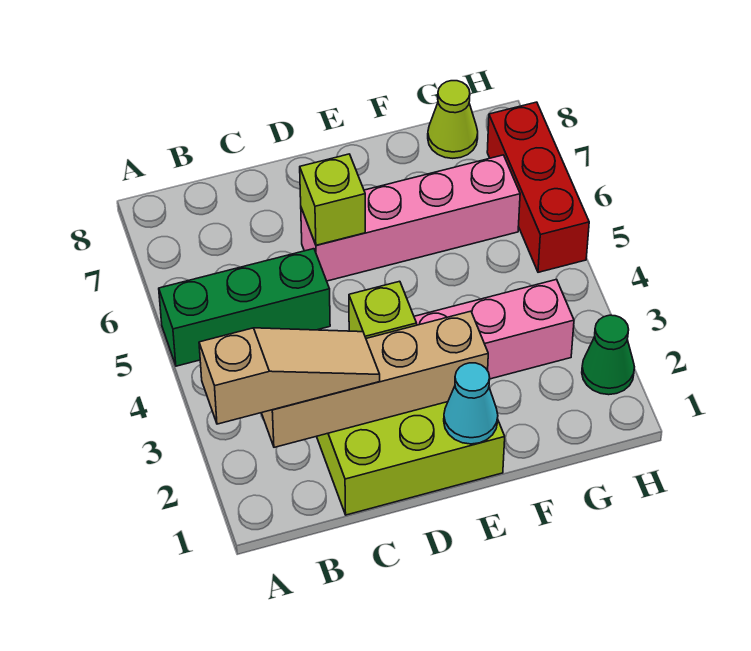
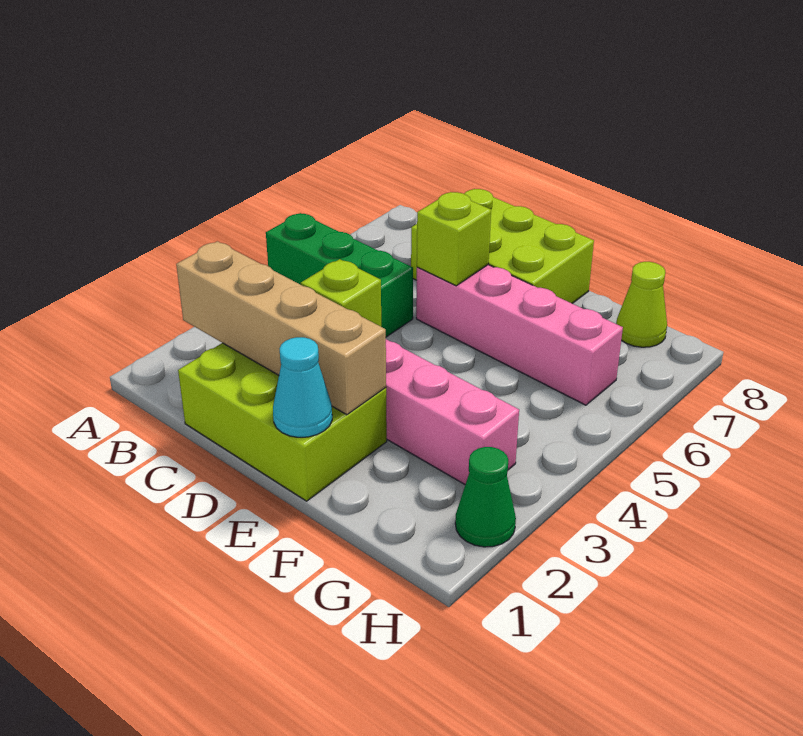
tan 1x3 slope [199,328,380,424] -> none
none -> lime 2x3 brick [411,189,594,303]
red 1x3 brick [487,102,589,272] -> none

